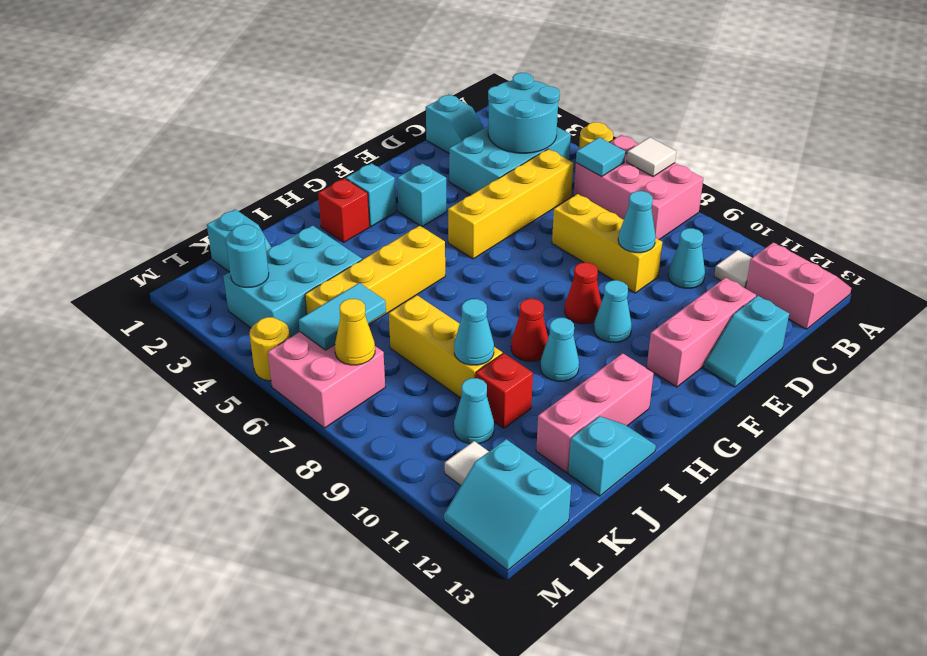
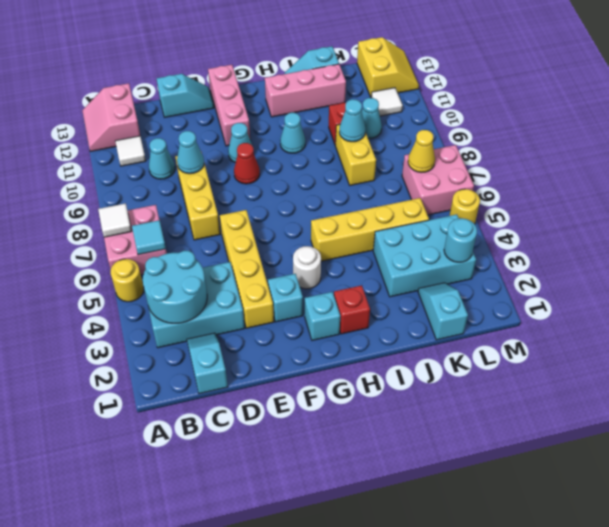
pink 2x3 brick [574,135,703,239] -> pink 2x2 brick [104,205,167,275]
yellow 1x4 brick [448,149,573,259] -> yellow 1x4 brick turned to [220,210,274,328]
pink 1x3 brick [647,277,756,387] -> pink 1x3 brick turned to [208,65,250,146]
none -> white 1x1 round brick [293,246,321,289]
red 1x1 cone [511,299,548,361] -> none
yellow 1x3 brick [389,295,502,398] -> yellow 1x2 brick [335,125,376,185]
cyan 1x2 tile [299,283,386,350] -> none
cyan 2x2 slope [444,439,571,570] -> yellow 2x2 slope [357,37,419,97]

